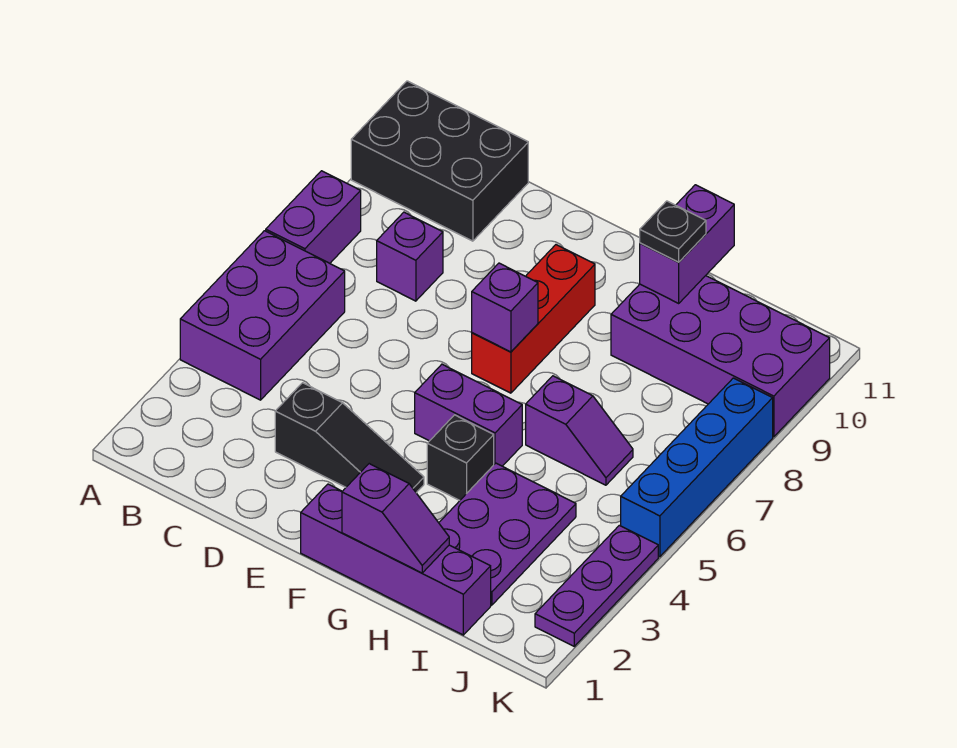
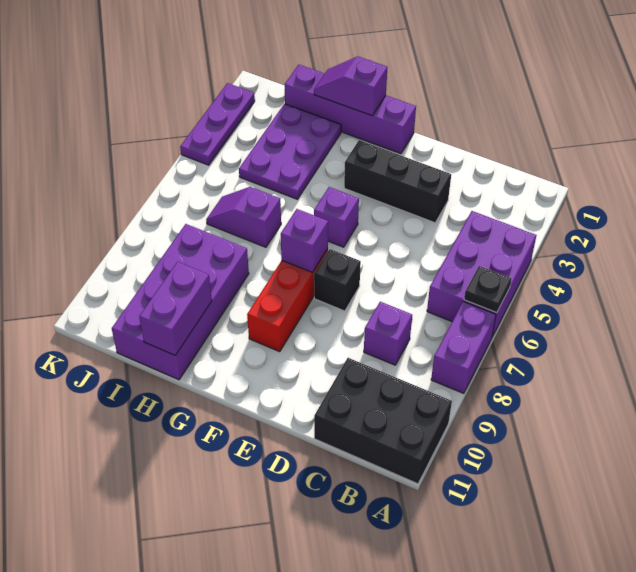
black 1x3 slope [275,383,424,493] -> black 1x3 brick [344,140,451,223]
purple 1x2 brick [415,364,522,466] -> purple 1x1 brick [314,187,359,247]
black 1x1 brick [427,415,494,500] -> black 1x1 brick moved to [314,249,361,311]
purple 2x4 brick [611,276,830,437] -> purple 2x4 brick turned to [112,224,249,380]
black 1x1 plate [640,201,706,262] -> black 1x1 plate moved to [464,266,512,313]
blue 1x4 brick [621,378,773,557] -> none

